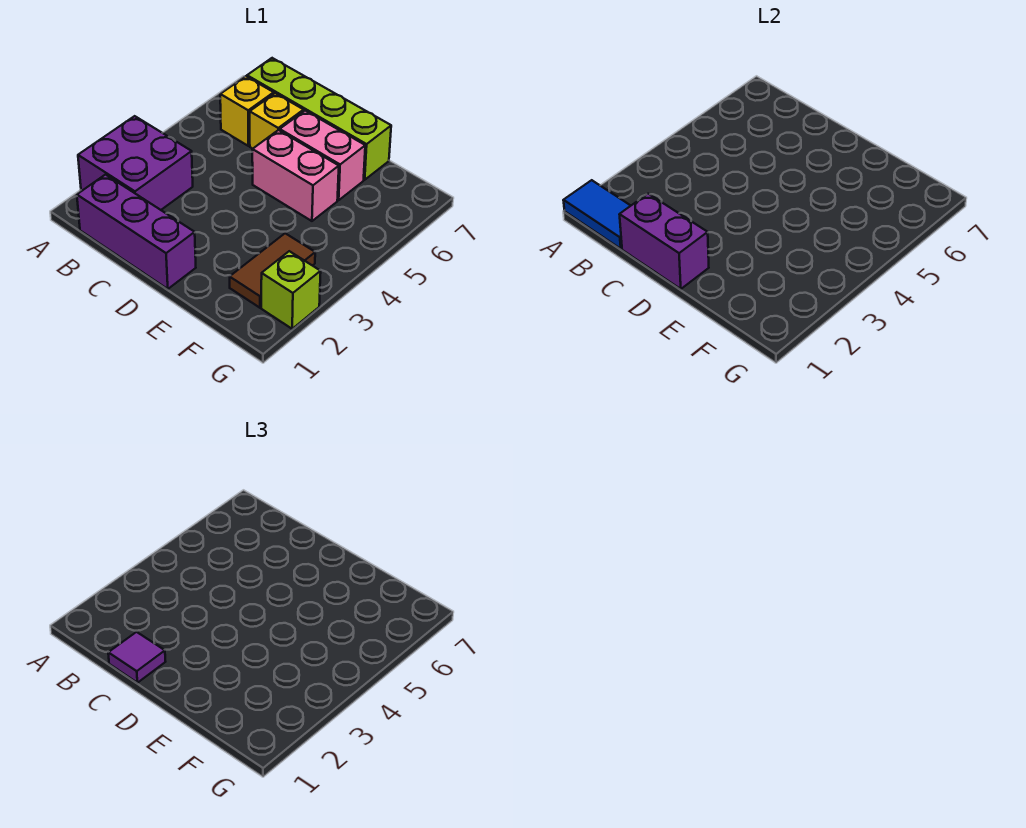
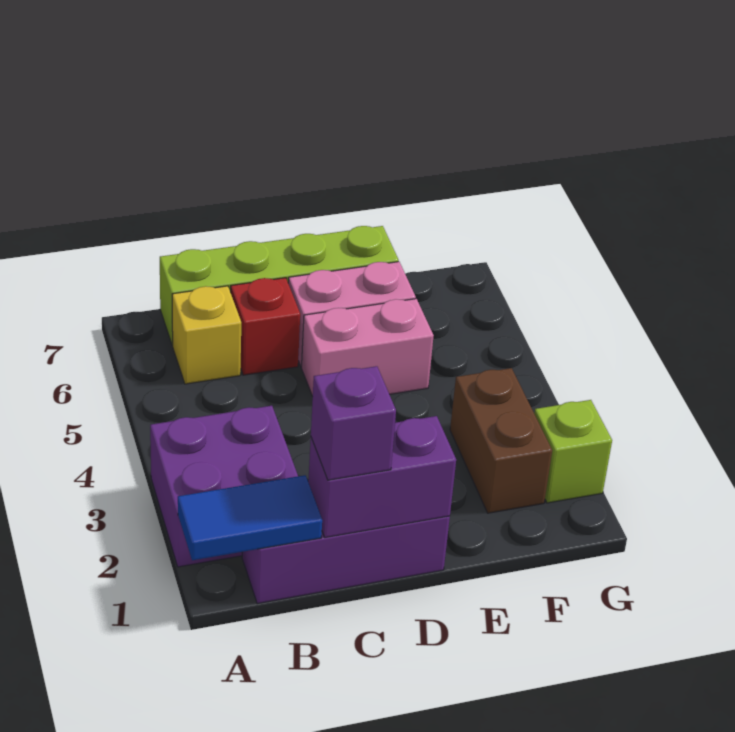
purple 1x1 tile [108,632,166,683] -> purple 1x1 brick [311,366,396,480]
yellow 1x1 brick [250,93,304,149] -> red 1x1 brick [231,278,300,375]
brown 1x2 tile [230,233,315,308] -> brown 1x2 brick [450,368,552,513]

